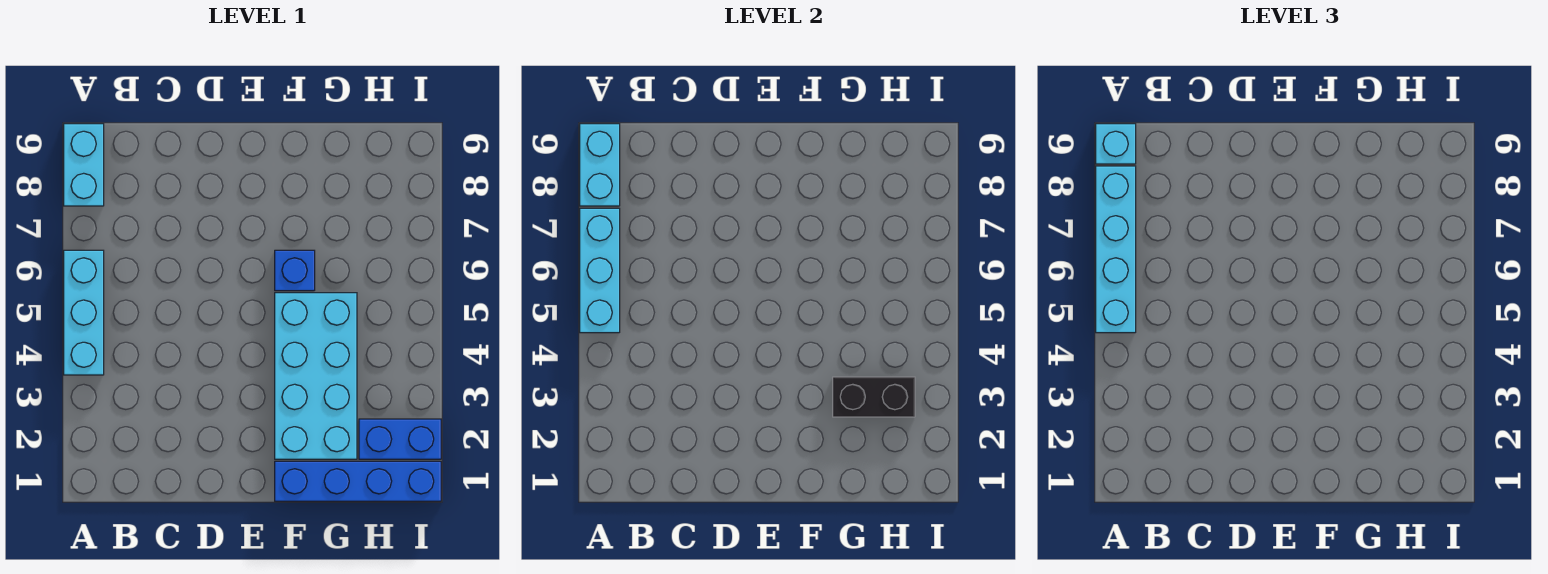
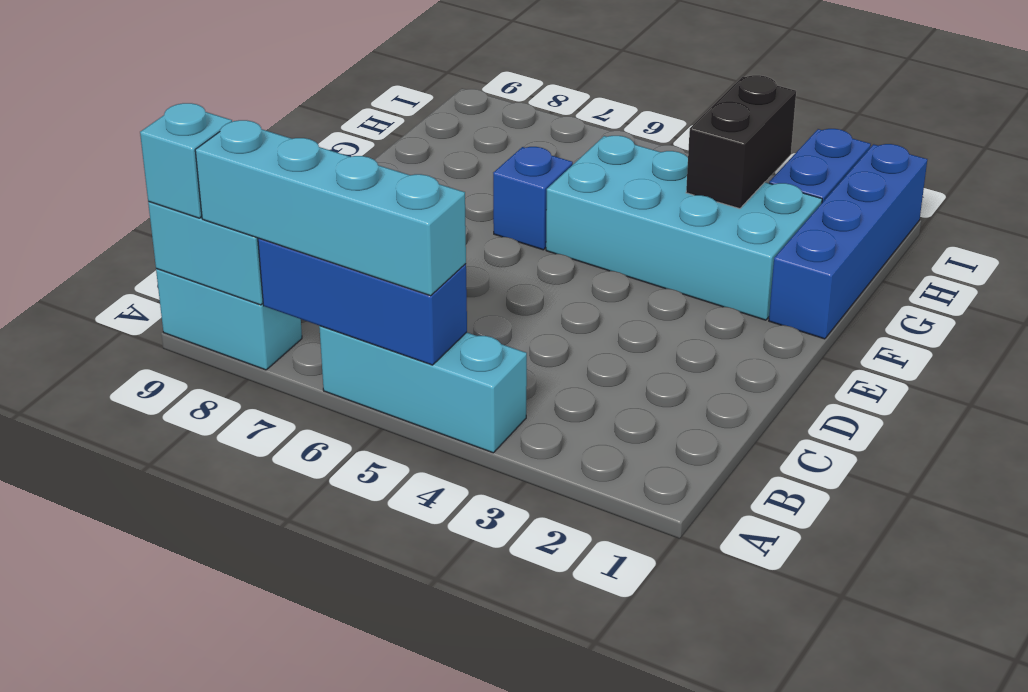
cyan 1x3 brick [580,208,620,333] -> blue 1x3 brick [258,238,467,365]

